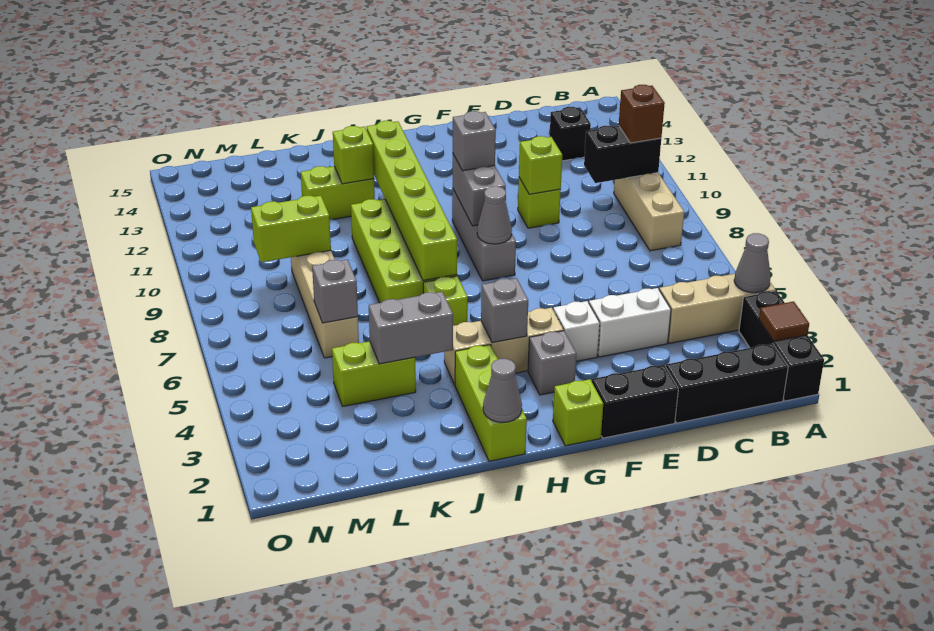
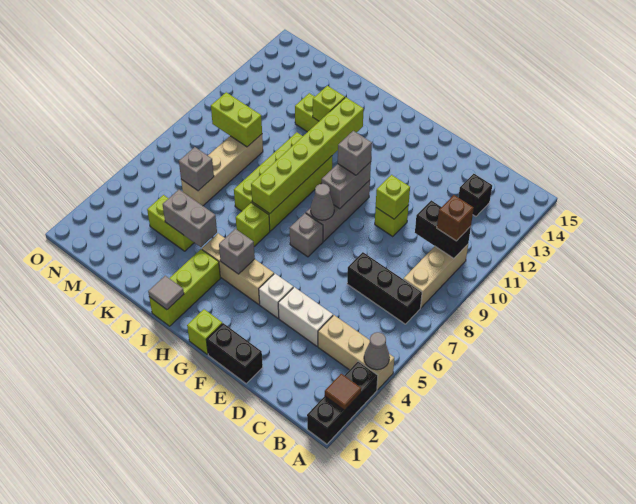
black 1x3 brick [666,344,788,423] -> black 1x3 brick moved to [347,252,422,324]
grey 1x1 brick [528,331,576,395] -> grey 1x1 brick moved to [290,213,323,257]
grey 1x1 cone [483,359,522,423] -> grey 1x1 tile [148,276,184,310]

